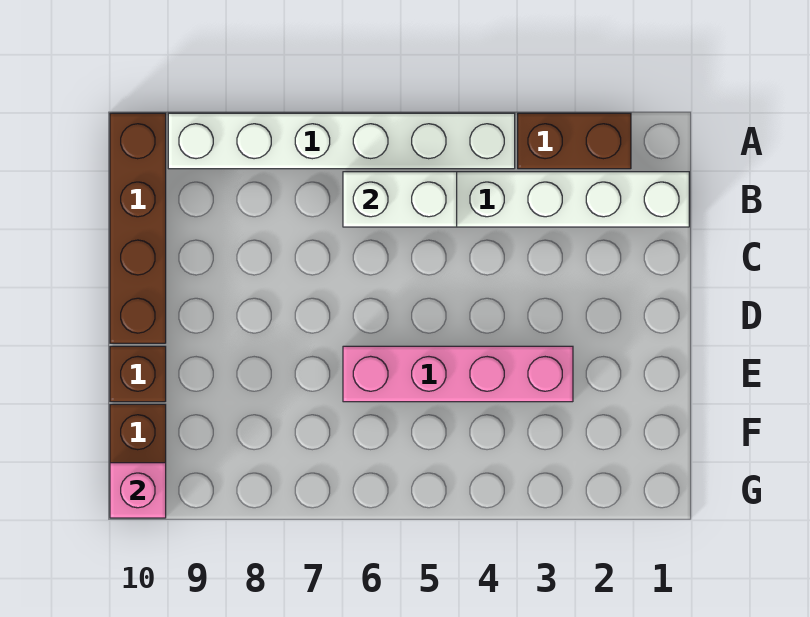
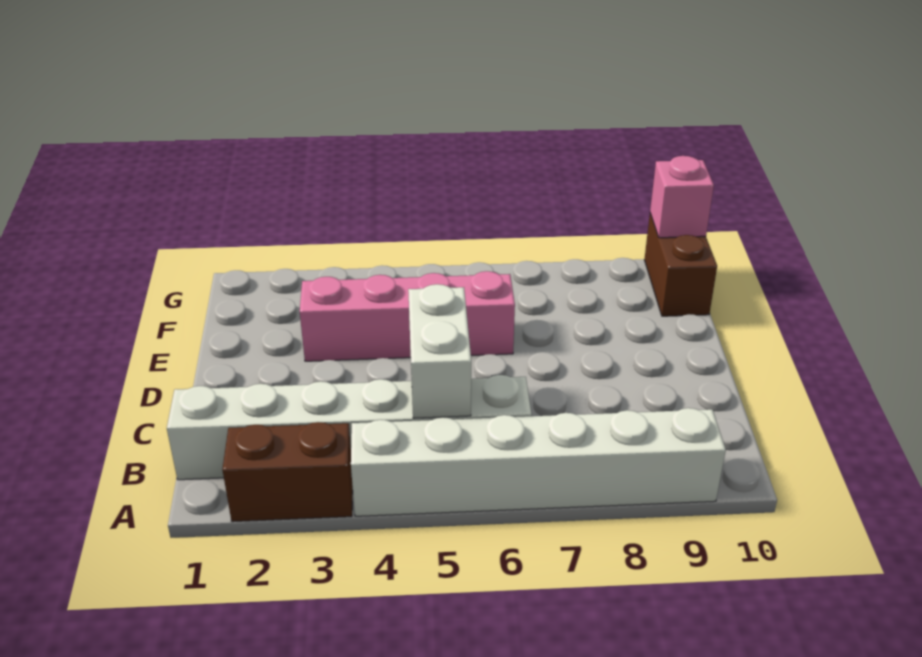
brown 1x4 brick [110,113,166,343] -> none
white 1x2 brick [343,172,457,227] -> white 1x2 brick turned to [408,284,471,418]
brown 1x1 brick [110,346,166,402] -> none

